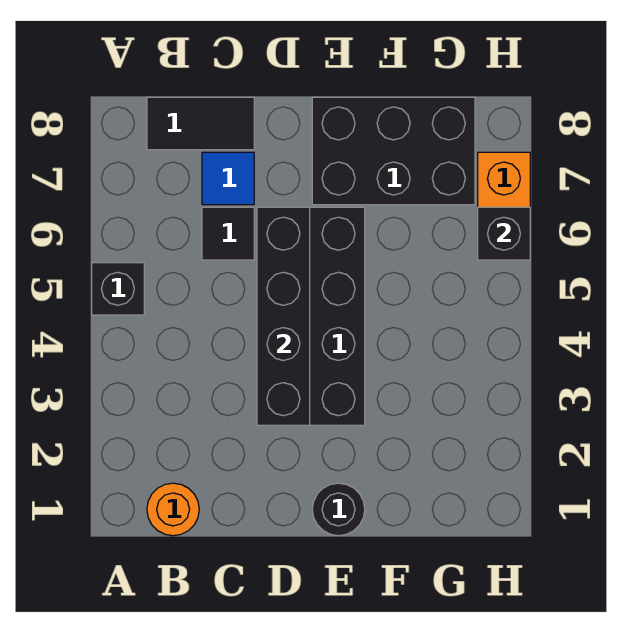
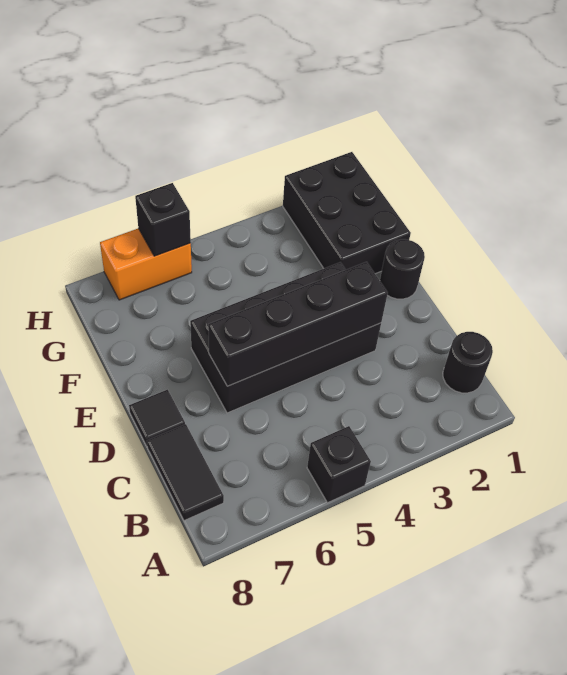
orange 1x1 round brick [147,483,199,536] -> black 1x1 round brick [443,332,493,393]
black 1x1 tile [202,207,254,260] -> black 1x1 tile moved to [129,390,185,446]
blue 1x1 tile [202,152,254,205] -> none
black 2x3 brick [312,97,475,205] -> black 2x3 brick moved to [283,152,411,274]

